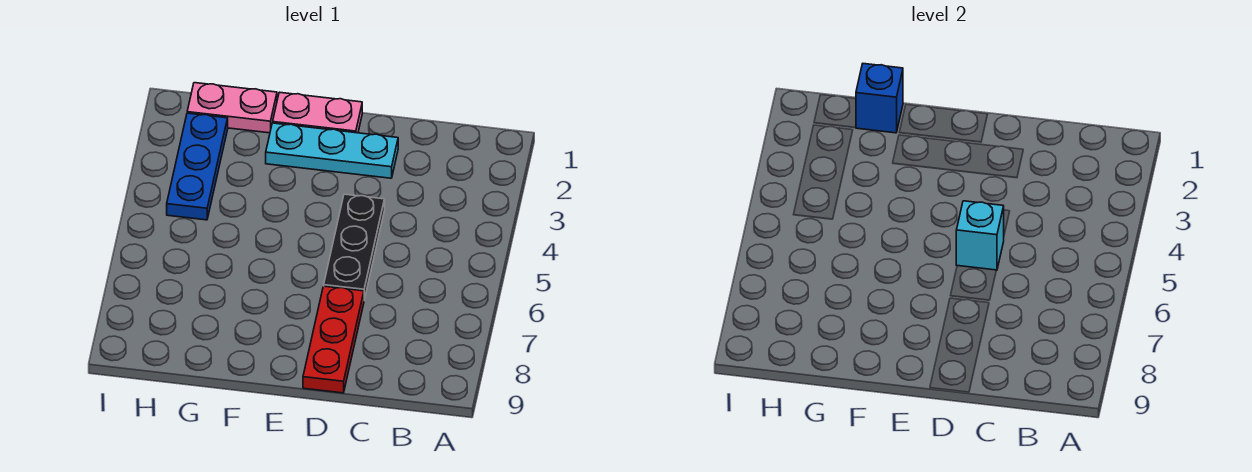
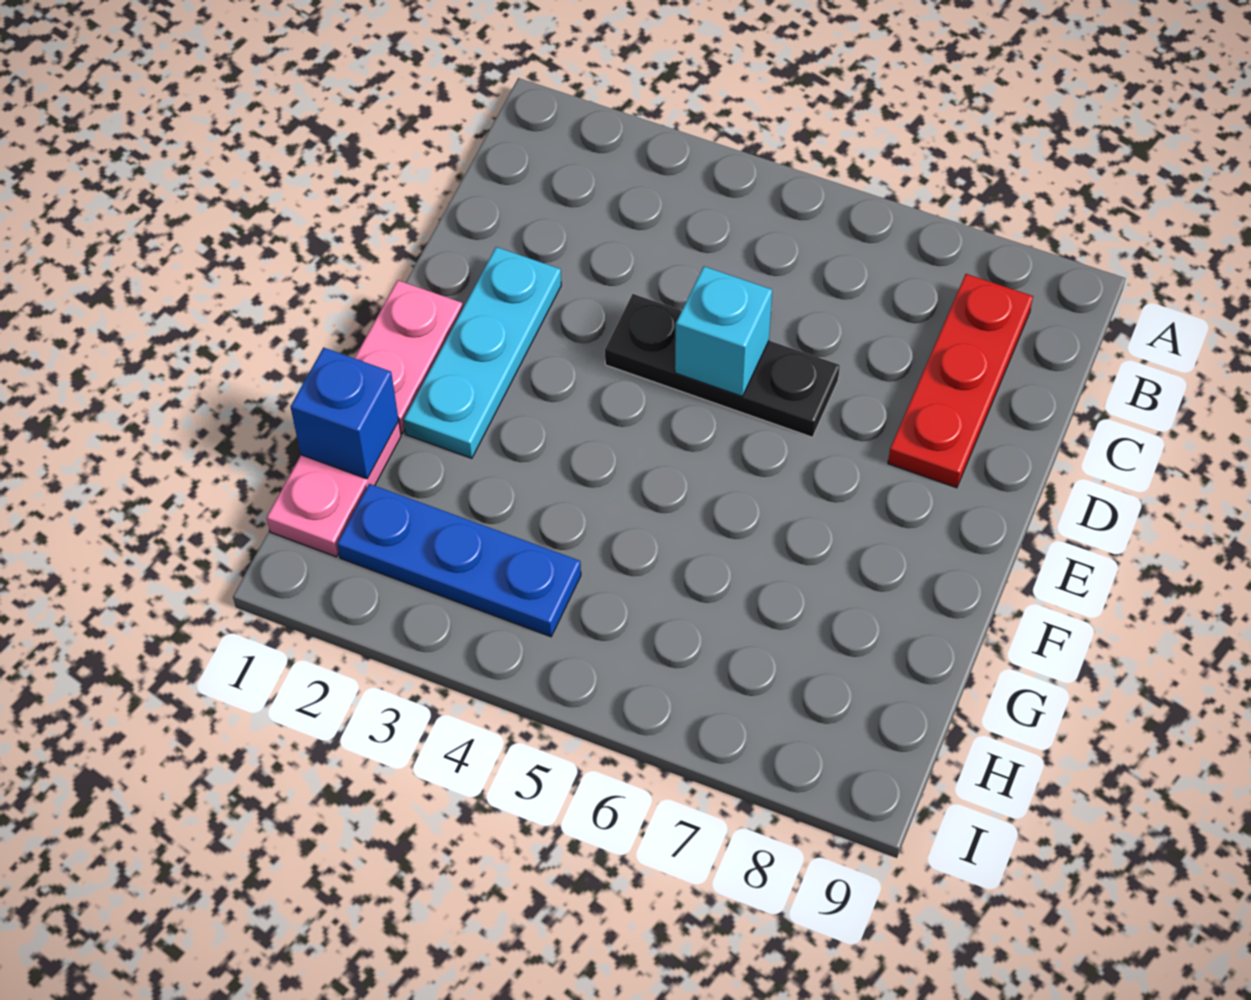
red 1x3 plate [303,286,364,393] -> red 1x3 plate turned to [888,274,1033,488]

